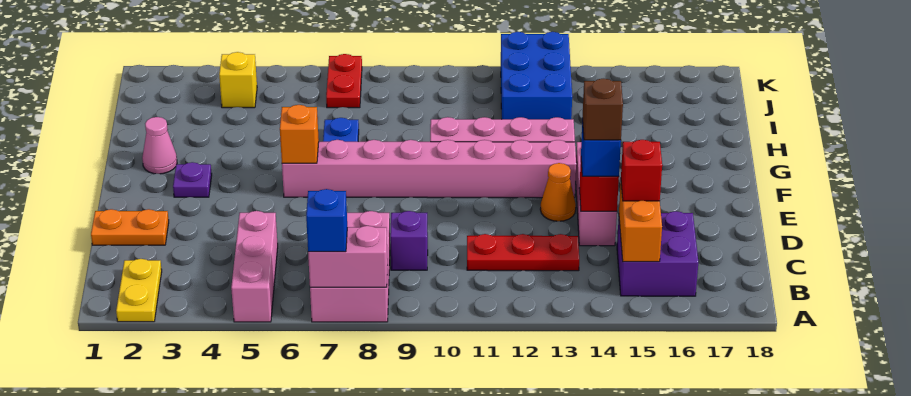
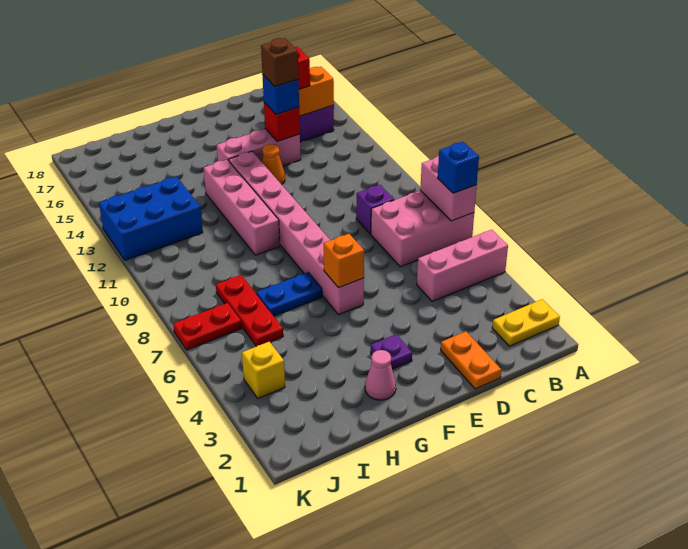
red 1x3 plate [467,234,579,271] -> red 1x3 plate moved to [216,275,283,346]

